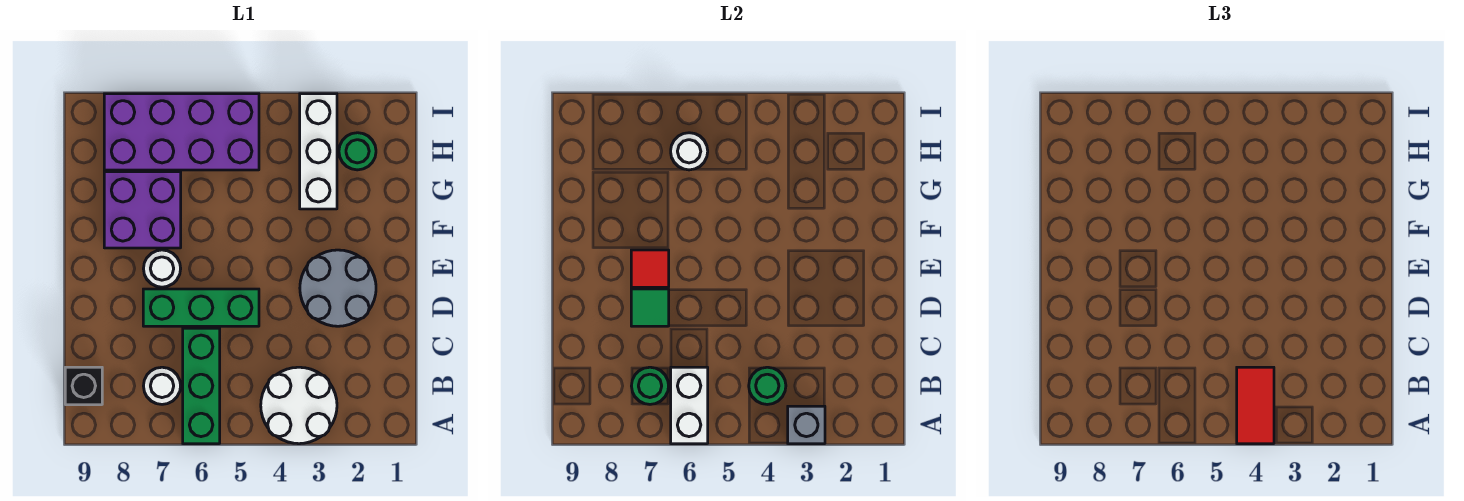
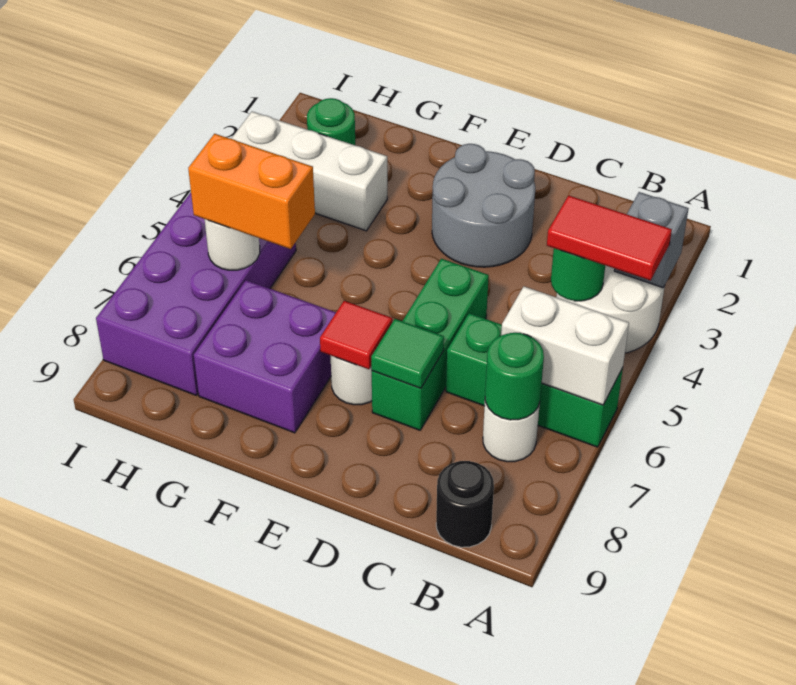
black 1x1 brick [65,367,102,405] -> black 1x1 round brick [436,461,494,547]
none -> orange 1x2 brick [188,134,315,249]

